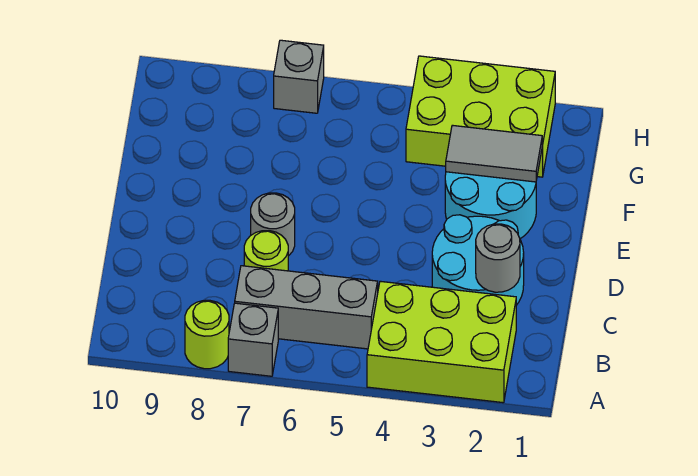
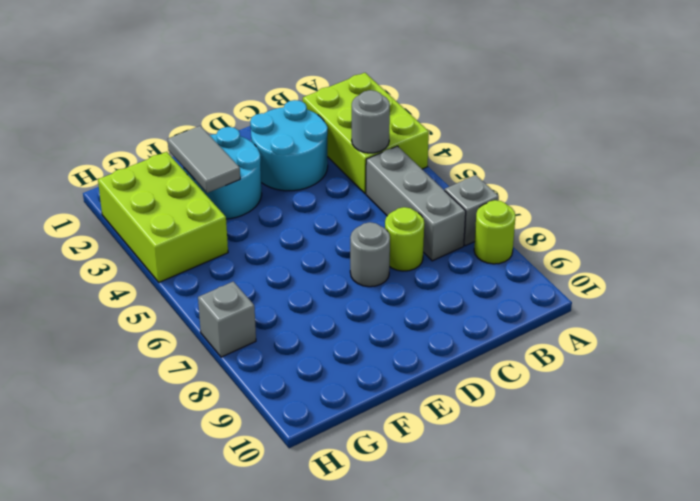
grey 1x1 round brick [476,224,520,292] -> grey 1x1 round brick moved to [352,90,390,153]

